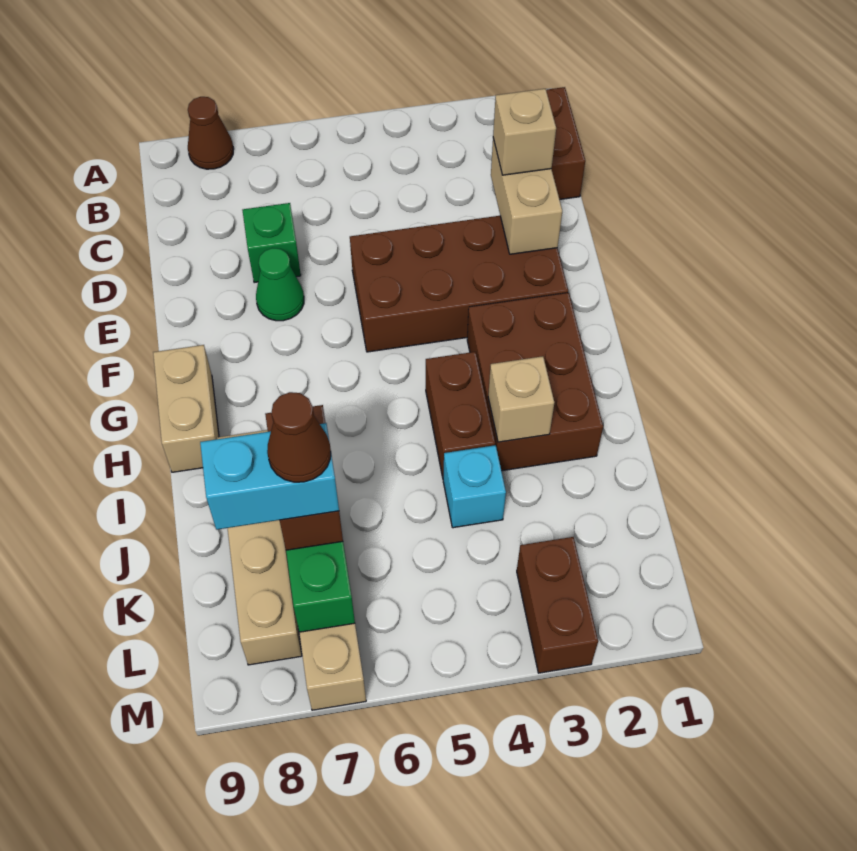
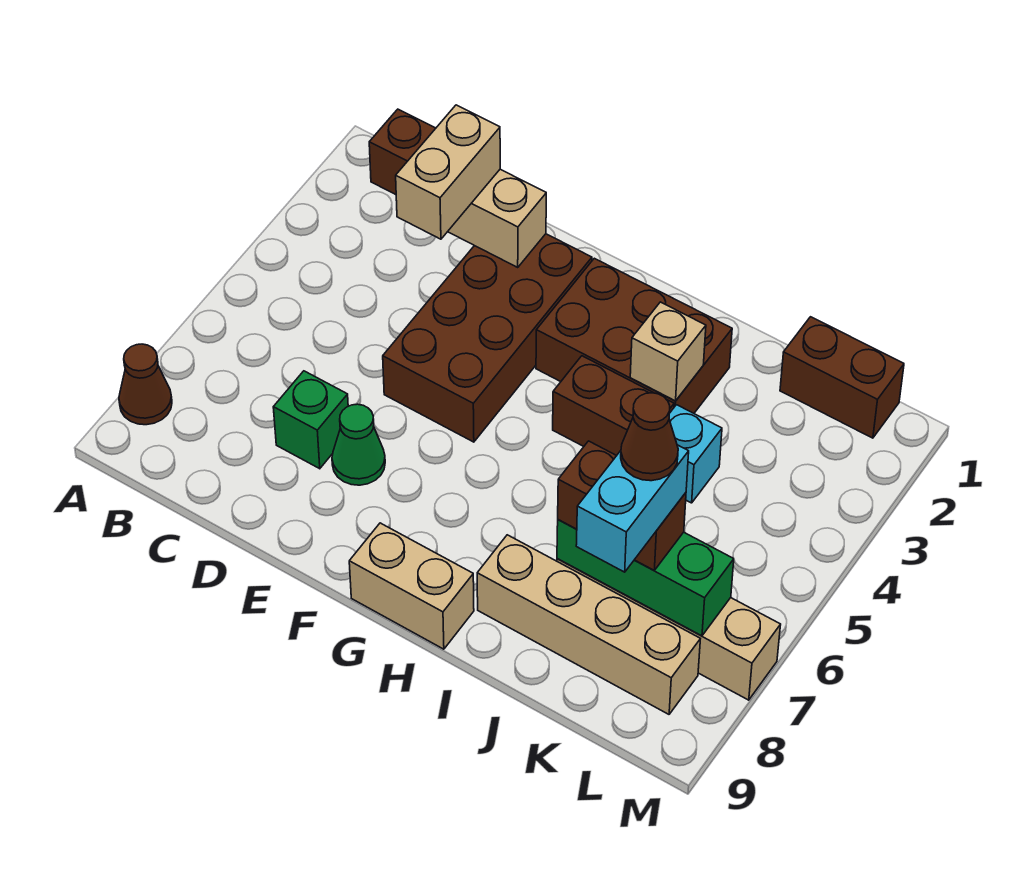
tan 1x1 brick [493,89,556,175] -> tan 1x2 brick [396,105,500,239]
brown 1x2 brick [517,537,598,673] -> brown 1x2 brick moved to [780,317,904,438]

